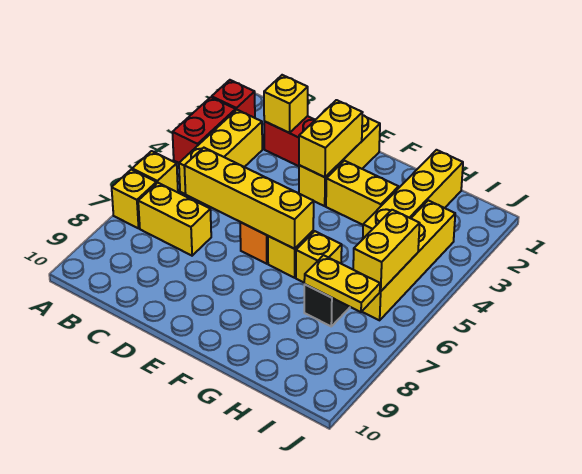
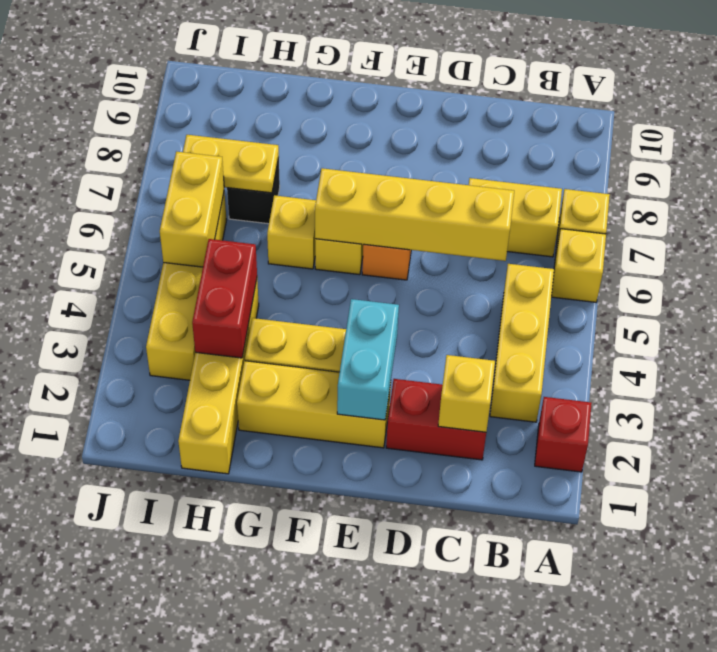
red 1x2 brick [173,97,236,163] -> red 1x2 brick moved to [192,239,257,358]
yellow 1x3 brick [299,115,380,206] -> yellow 1x3 brick turned to [237,361,391,448]
yellow 1x2 brick [299,100,363,177] -> cyan 1x2 brick [337,299,399,420]

